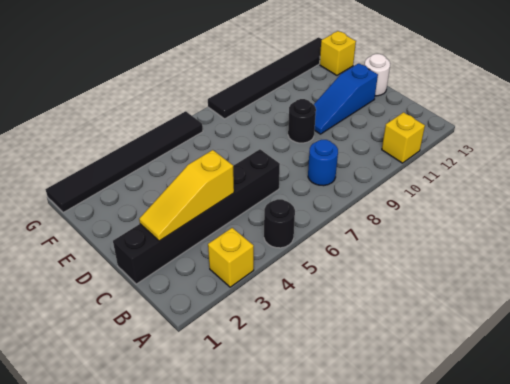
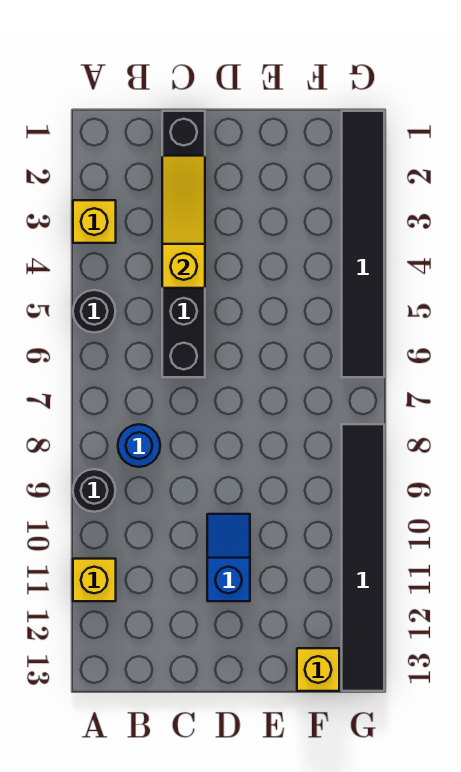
black 1x1 round brick [288,99,316,143] -> black 1x1 round brick moved to [73,469,115,512]
blue 1x3 slope [314,63,378,134] -> blue 1x2 slope [207,514,250,601]
white 1x1 round brick [364,54,390,96] -> none

